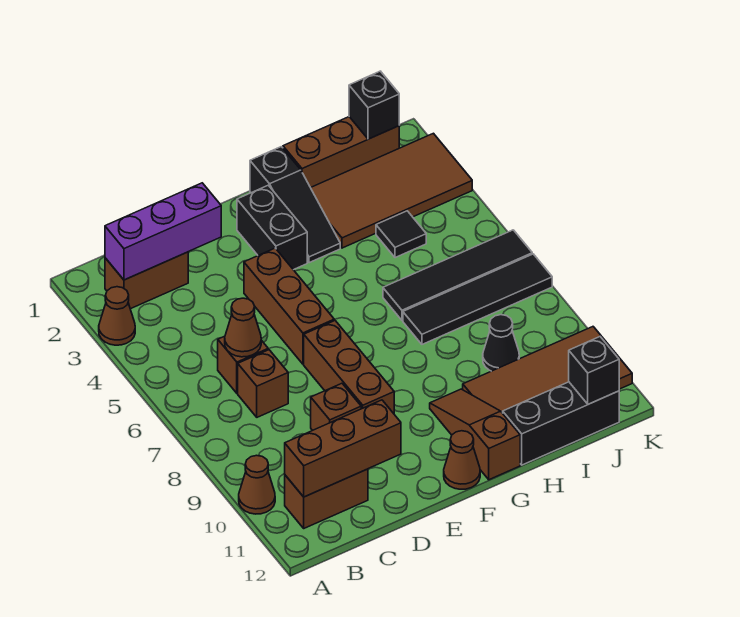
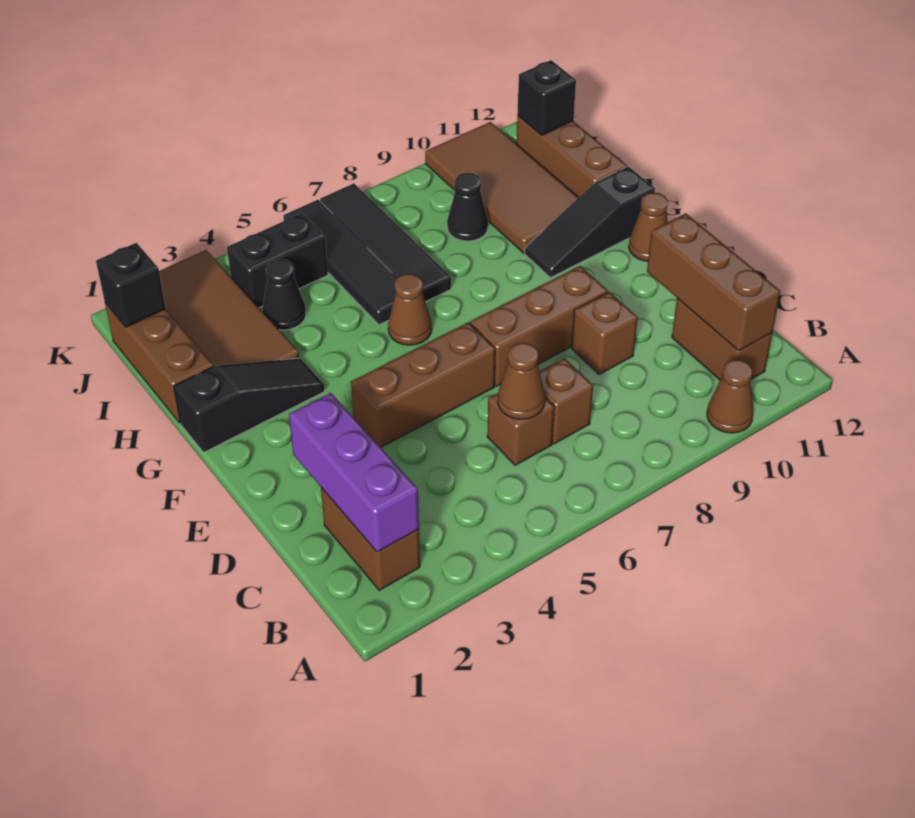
brown 1x1 cone [99,287,135,345] -> brown 1x1 cone moved to [388,274,432,345]
black 1x2 brick [237,185,307,270] -> black 1x2 brick moved to [227,213,328,308]
brown 1x3 slope [430,389,520,480] -> black 1x3 slope [525,166,655,278]
black 1x3 brick [503,382,619,465] -> brown 1x3 brick [517,116,627,197]
black 1x1 tile [376,211,426,258] -> black 1x1 cone [262,259,306,330]

